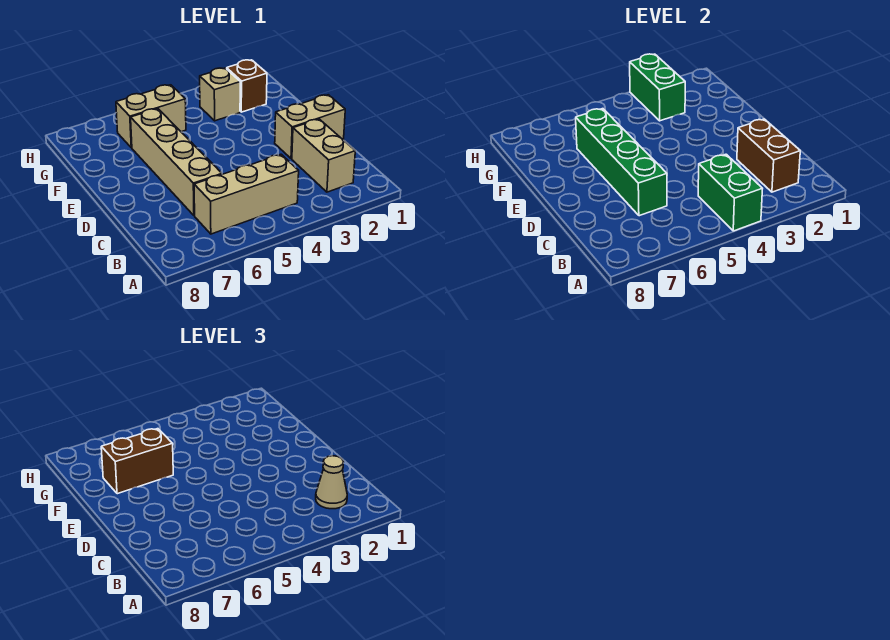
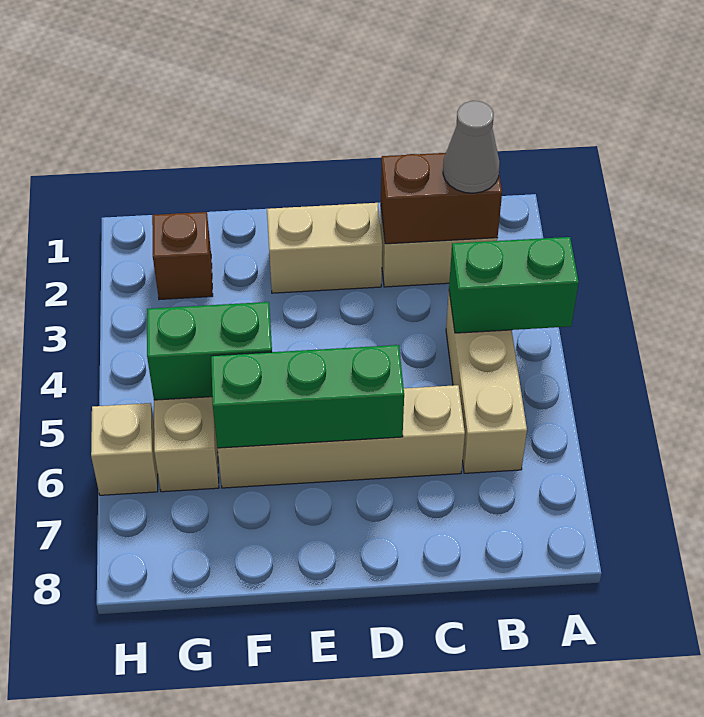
tan 1x1 cone [316,456,347,509] -> grey 1x1 cone [443,101,500,193]
green 1x4 brick [576,109,667,216] -> green 1x3 brick [211,345,404,448]
tan 1x2 brick [275,95,345,159] -> tan 1x2 brick turned to [267,203,382,293]
brown 1x2 brick [101,429,173,494] -> none
tan 1x1 brick [200,68,240,121] -> tan 1x1 brick moved to [91,403,158,495]
green 1x2 brick [630,54,685,121] -> green 1x2 brick moved to [147,302,272,400]

